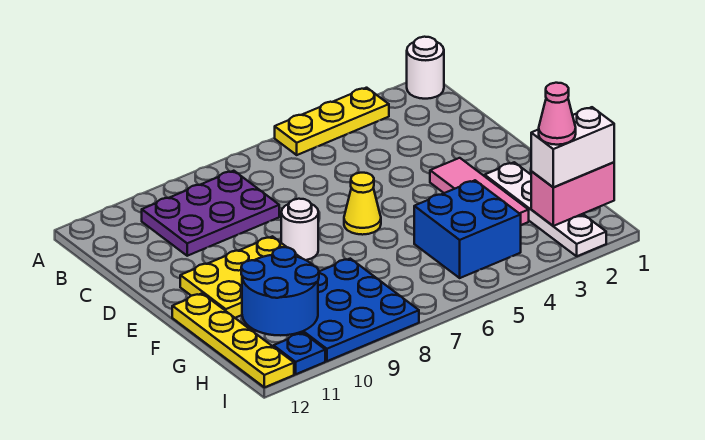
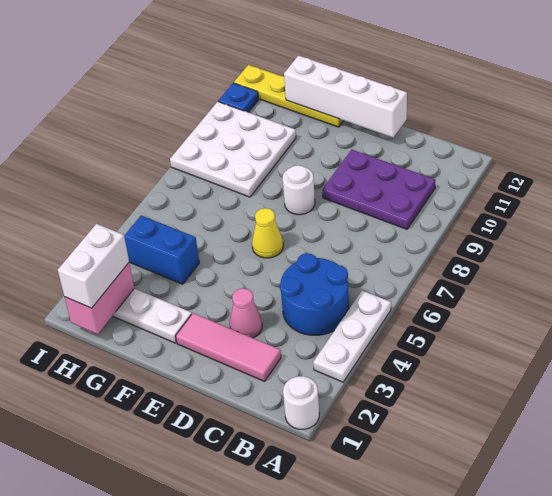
yellow 1x3 plate [275,88,389,155] -> white 1x3 plate [313,291,391,382]
purple 2x3 plate [142,171,279,256] -> purple 2x3 plate turned to [322,150,435,229]
none -> white 1x4 brick [284,56,407,138]
pink 1x3 tile [430,158,529,225] -> pink 1x3 tile moved to [176,313,281,381]
yellow 2x3 plate [180,236,301,318] -> none
blue 2x2 brick [414,180,521,278] -> blue 1x2 brick [124,215,199,284]
blue 3x3 plate [292,259,419,361] -> white 3x3 plate [170,102,296,197]
blue 2x2 round brick [241,247,319,335] -> blue 2x2 round brick moved to [280,253,349,335]
pink 1x1 cone [539,83,576,145] -> pink 1x1 cone moved to [230,288,262,338]

